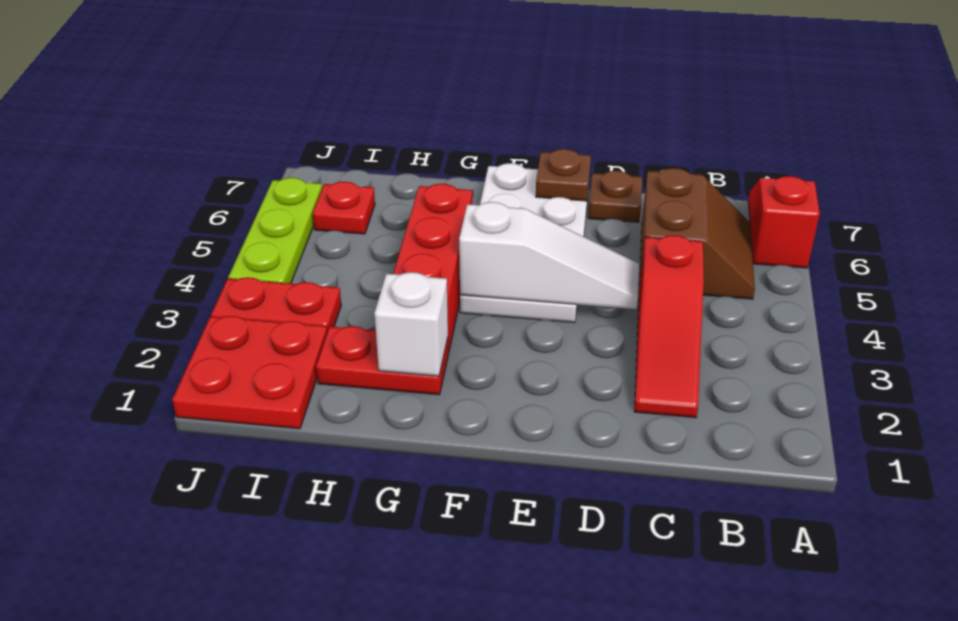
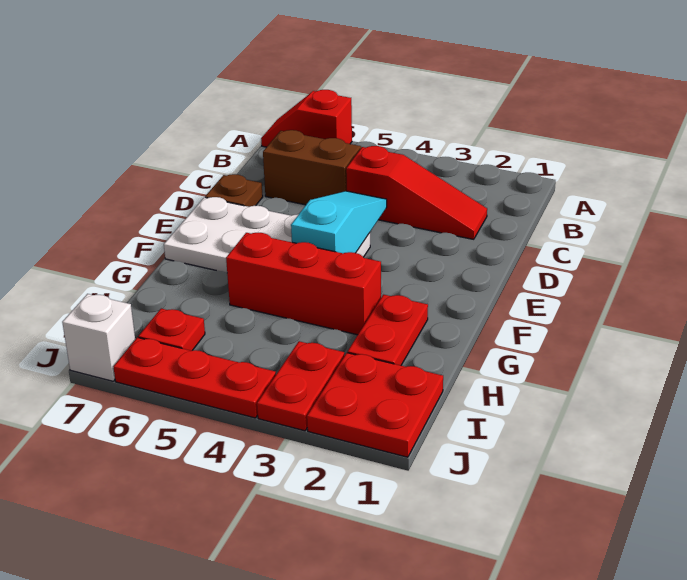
white 1x3 slope [459,202,639,309] -> cyan 1x3 slope [291,191,387,253]
brown 1x1 plate [536,149,591,201] -> none
white 1x1 brick [374,272,448,376] -> white 1x1 brick moved to [62,294,135,381]
lime 1x3 plate [228,178,322,284] -> red 1x3 plate [113,337,276,418]

